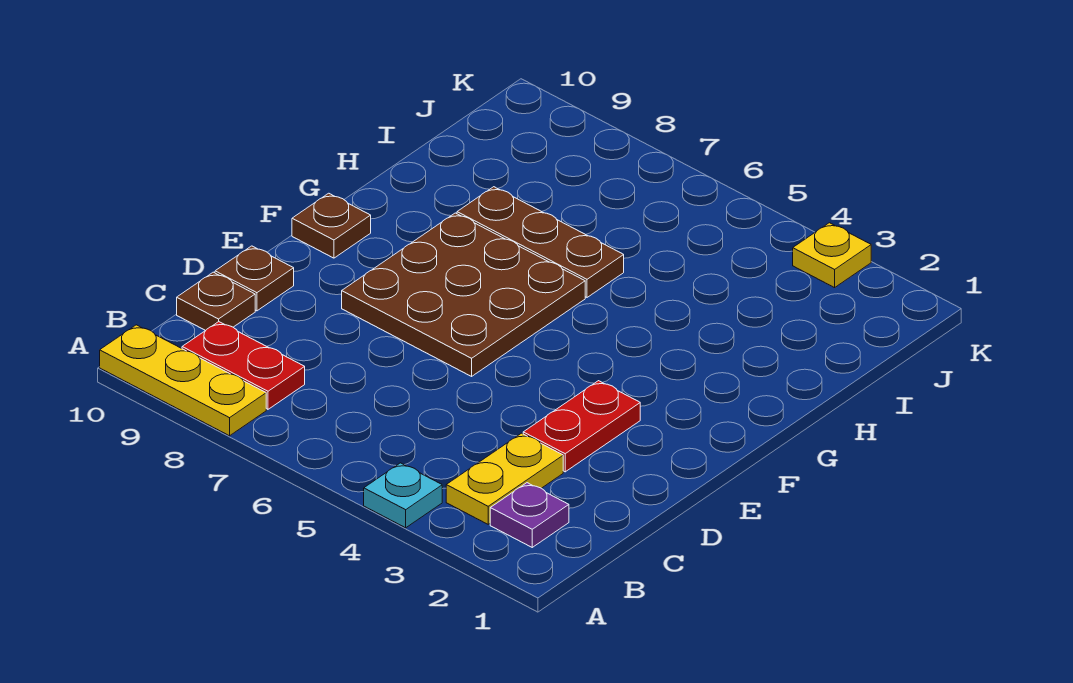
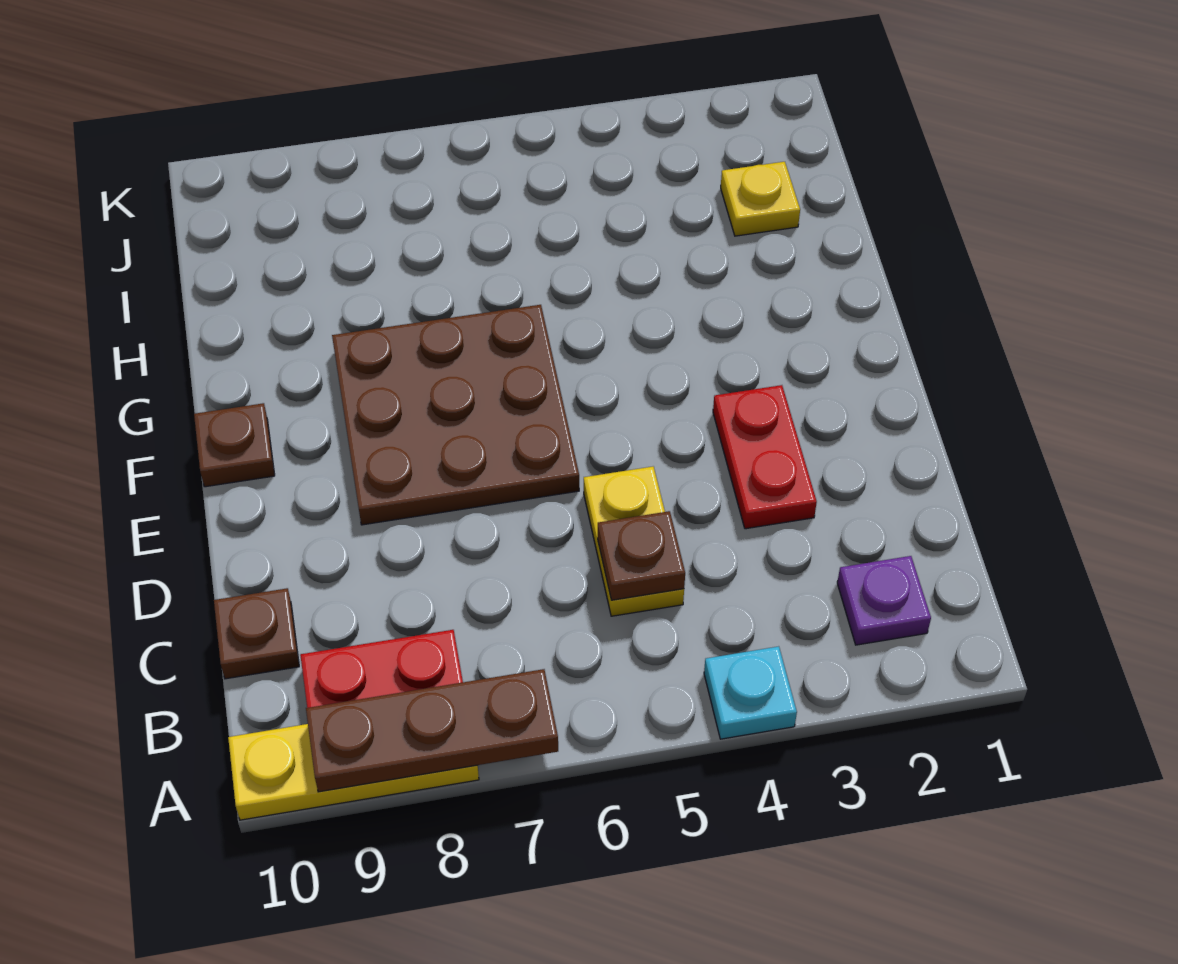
yellow 1x2 plate [446,433,563,524] -> yellow 1x2 plate moved to [584,467,684,616]
brown 1x1 plate [215,246,294,311] -> brown 1x1 plate moved to [598,511,685,600]
brown 1x3 plate [457,187,624,297] -> brown 1x3 plate moved to [306,669,558,792]
yellow 1x1 plate [793,223,871,288] -> yellow 1x1 plate moved to [721,162,800,236]

